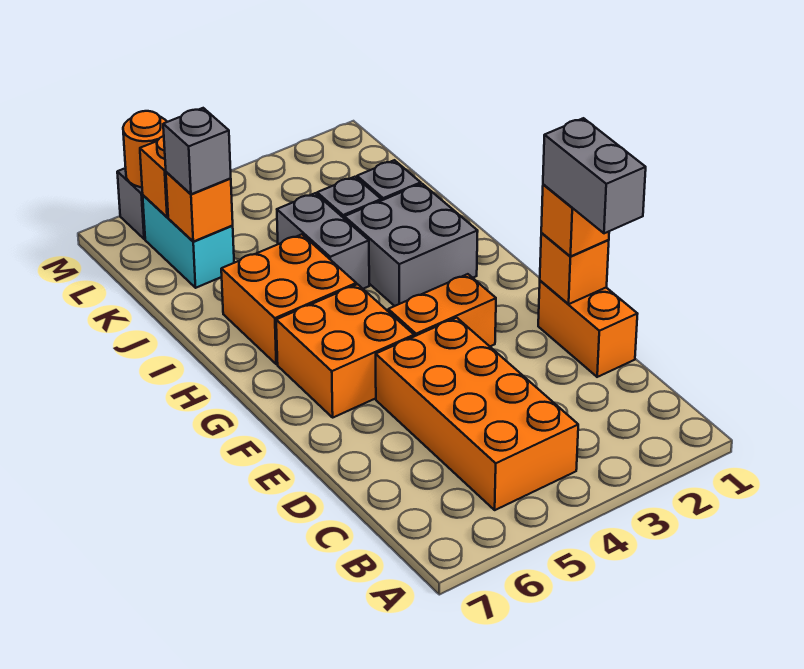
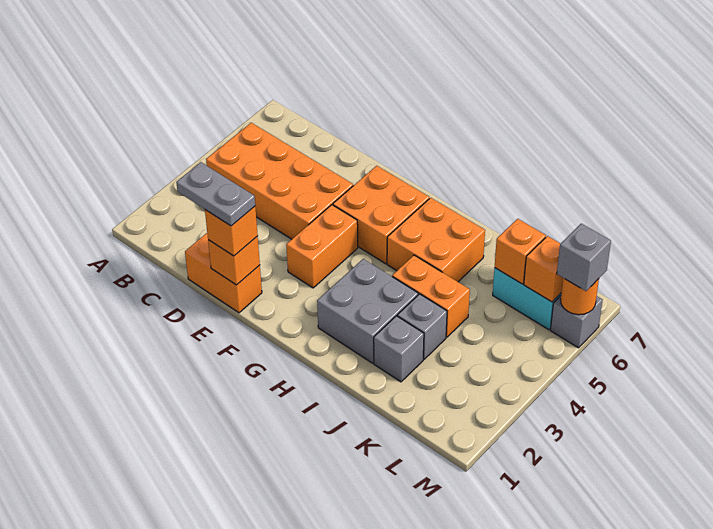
grey 1x2 brick [543,118,646,233] -> grey 1x2 plate [176,162,255,226]
grey 1x2 brick [277,193,369,289] -> orange 1x2 brick [392,255,470,337]
grey 1x1 brick [163,108,231,194] -> grey 1x1 brick moved to [557,224,611,291]

